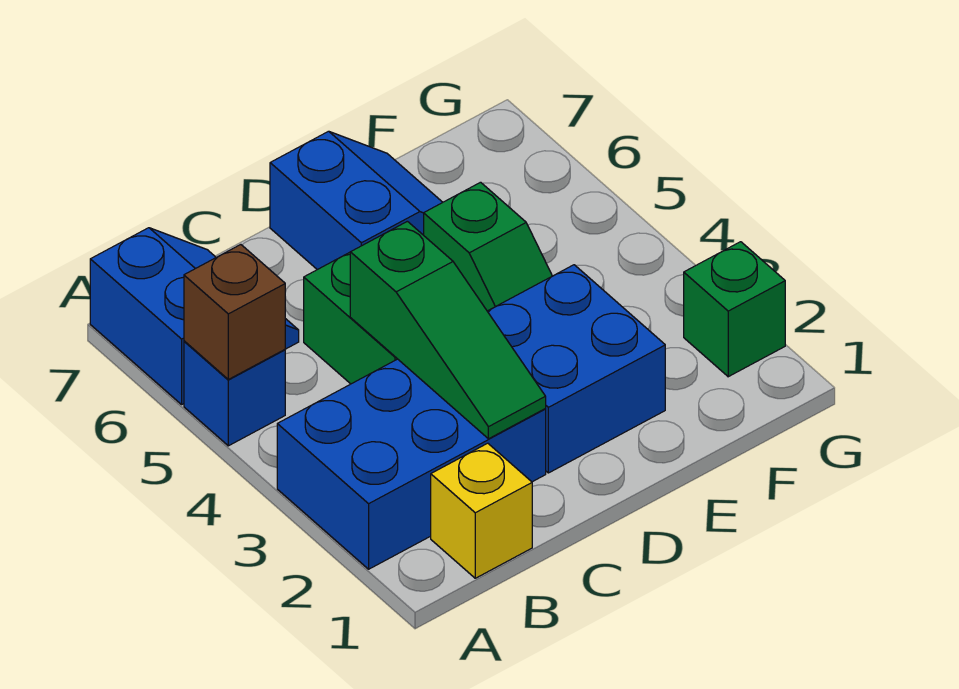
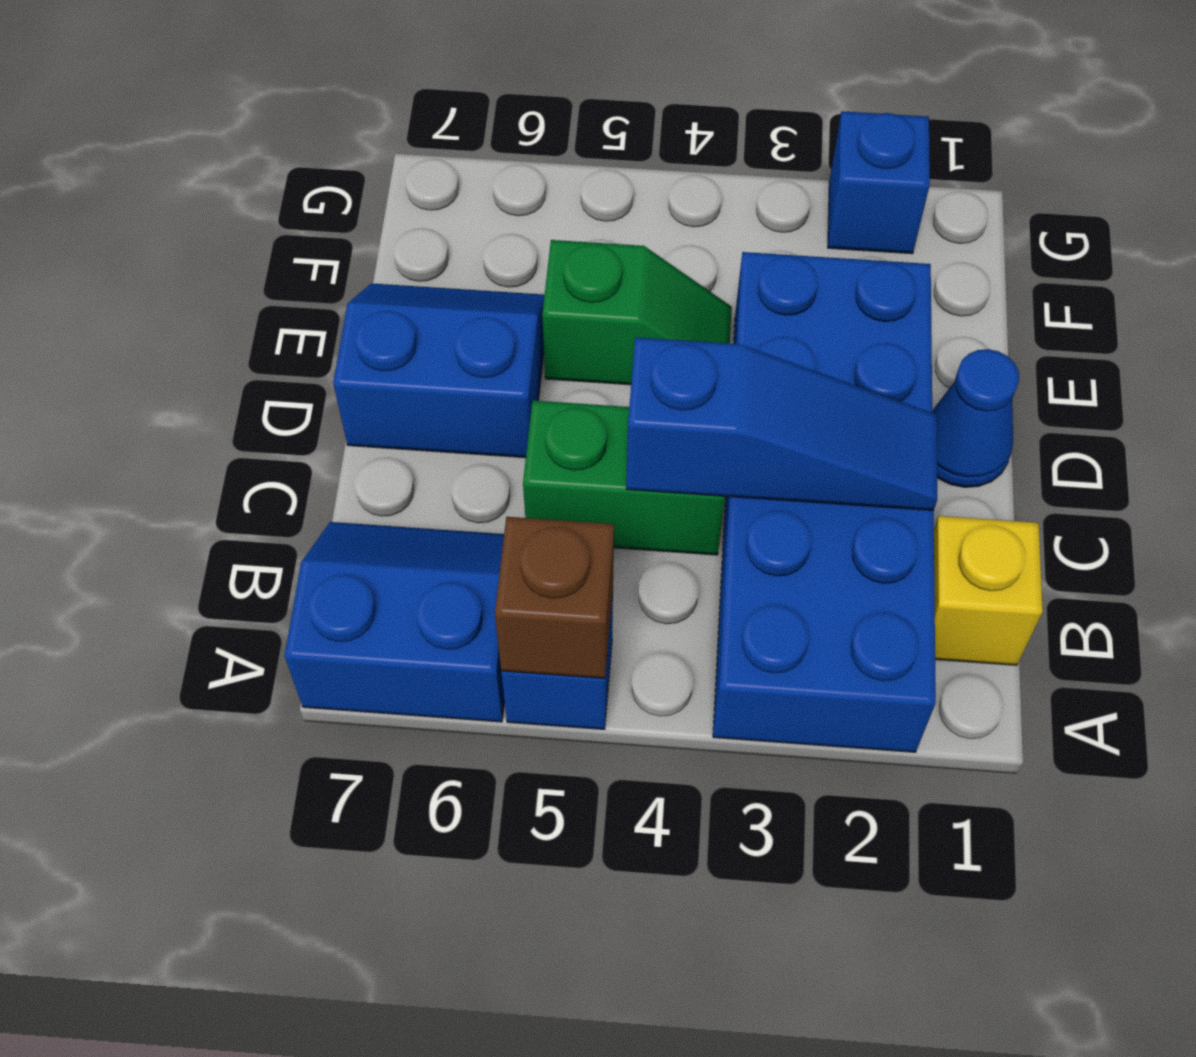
green 1x3 slope [350,221,546,439] -> blue 1x3 slope [626,337,937,511]
none -> blue 1x1 cone [932,349,1019,487]
green 1x1 brick [684,242,785,377] -> blue 1x1 brick [828,111,930,254]

